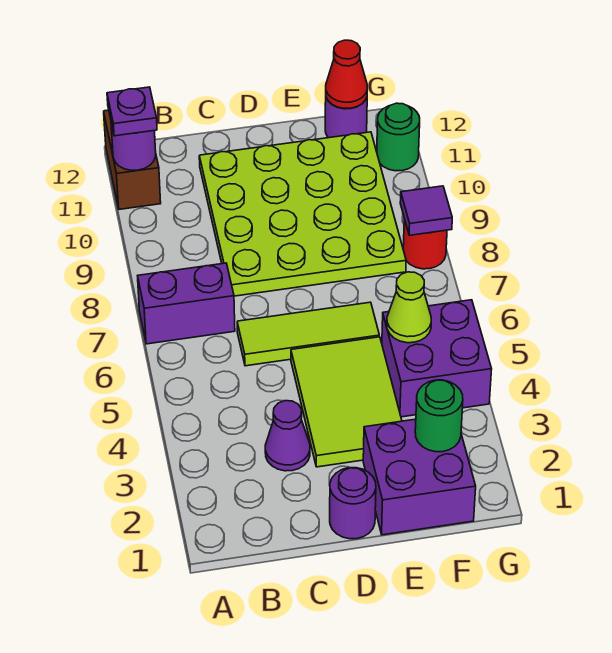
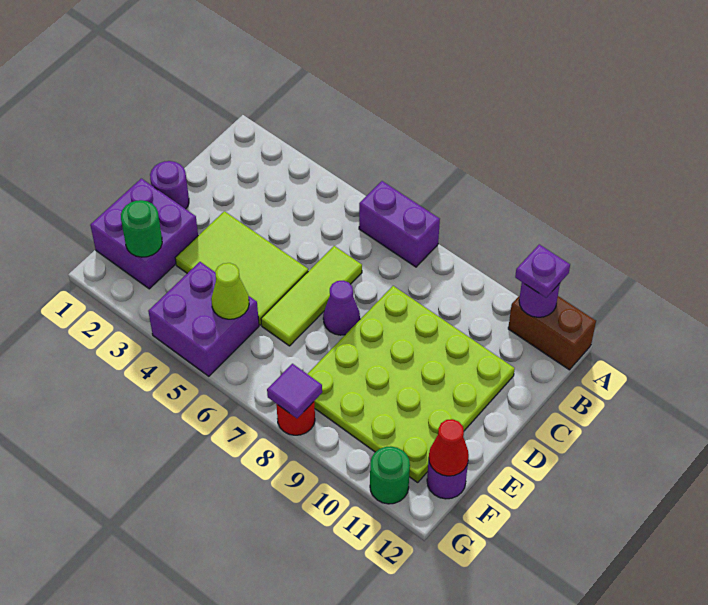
purple 1x2 brick [138,263,235,344] -> purple 1x2 brick turned to [359,181,440,267]
purple 1x1 cone [265,401,310,471] -> purple 1x1 cone moved to [323,281,360,335]

